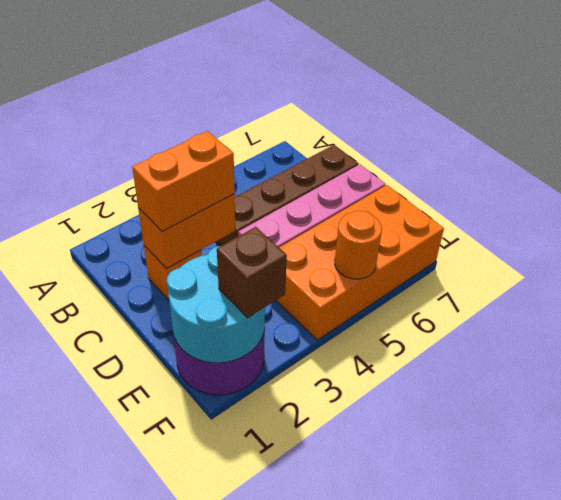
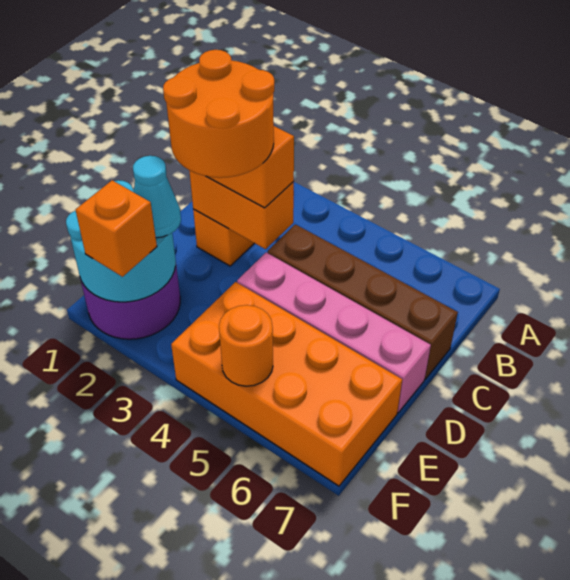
none -> orange 2x2 round brick [163,50,274,178]
none -> cyan 1x1 cone [133,156,181,238]
brown 1x1 brick [217,227,287,318] -> orange 1x1 brick [76,180,157,277]

